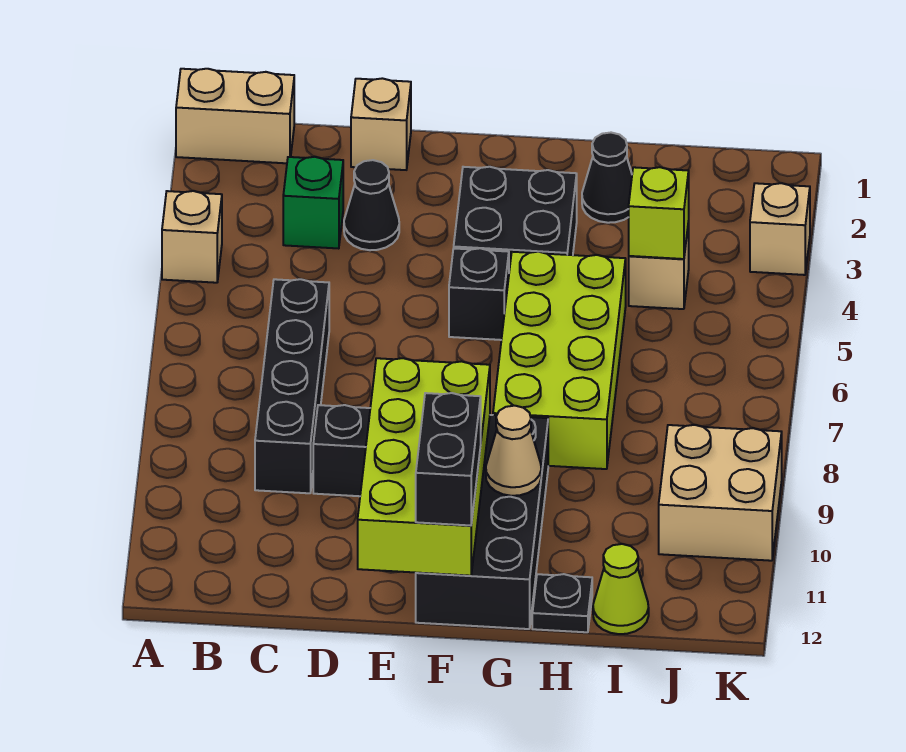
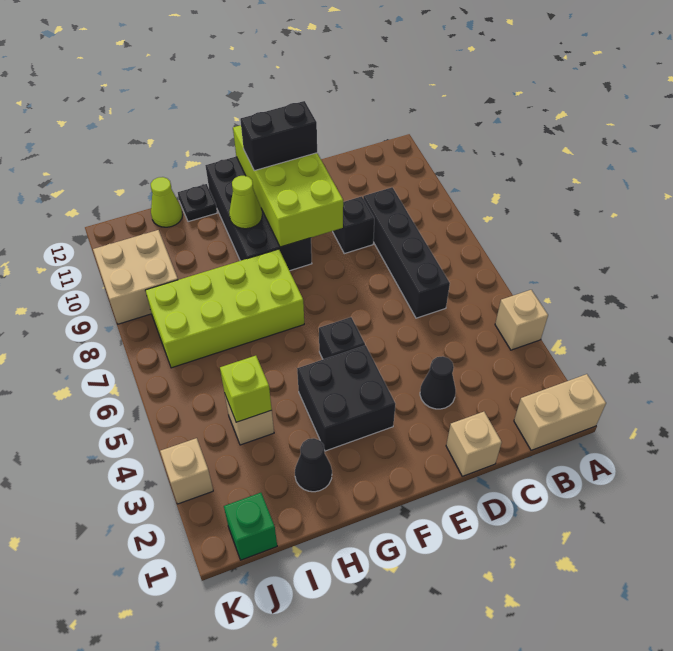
green 1x1 brick [283,157,343,249] -> green 1x1 brick moved to [224,493,277,560]
black 1x2 brick [416,393,481,525] -> black 1x2 brick turned to [240,101,317,171]
lime 2x4 brick [493,252,626,469] -> lime 2x4 brick turned to [145,249,304,368]
tan 1x1 cone [486,406,541,496] -> lime 1x1 cone [229,176,262,229]

